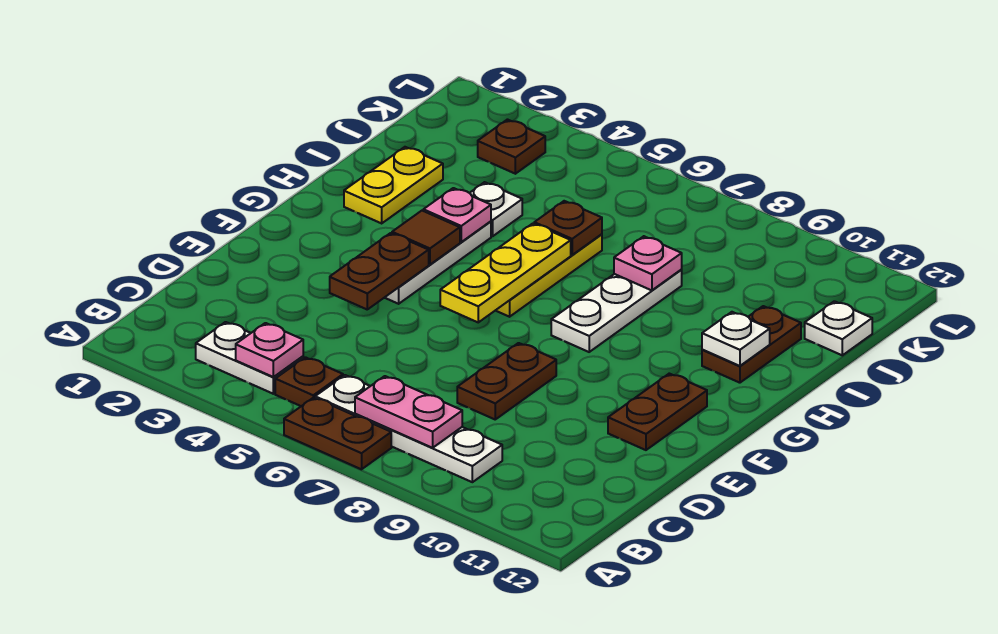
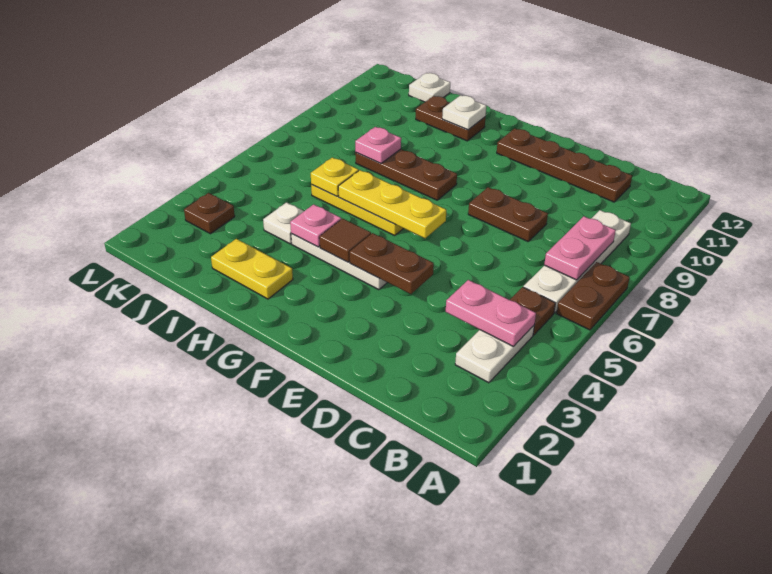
pink 1x1 plate [236,323,303,377] -> pink 1x2 plate [446,280,536,346]
brown 1x2 plate [608,374,707,450] -> brown 1x4 plate [497,128,632,202]
white 1x3 plate [551,270,682,352] -> brown 1x3 plate [355,149,457,200]
brown 1x1 plate [534,201,602,255] -> yellow 1x1 plate [311,157,359,196]

